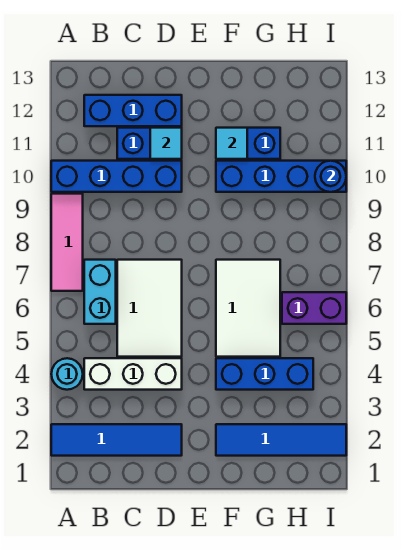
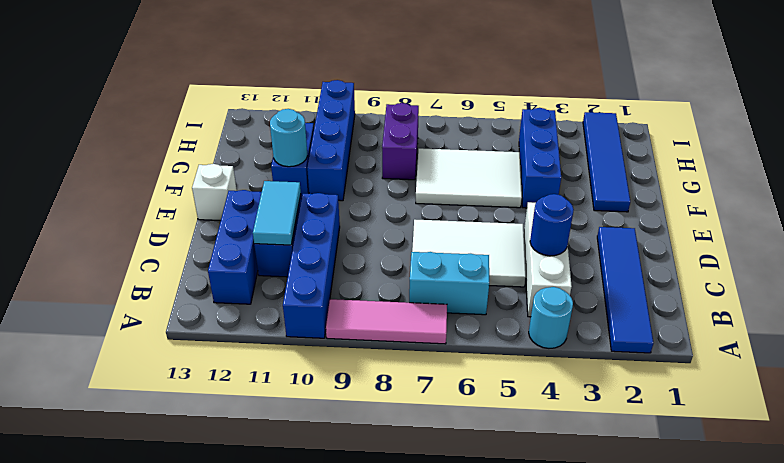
cyan 1x1 tile [150,128,182,159] -> cyan 1x2 tile [253,181,301,245]
none -> white 1x1 brick [192,164,237,221]
cyan 1x1 tile [216,128,247,159] -> cyan 1x1 round brick [270,109,308,167]
purple 1x2 brick [282,292,346,324] -> purple 1x2 brick moved to [382,103,419,180]
blue 1x1 round brick [315,161,346,192] -> blue 1x1 round brick moved to [530,194,574,256]

